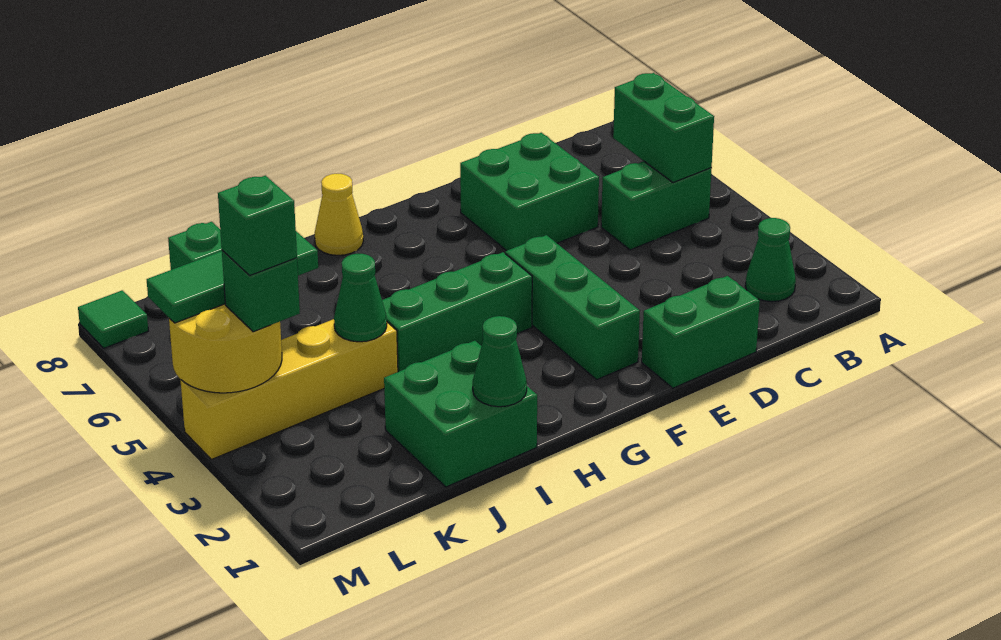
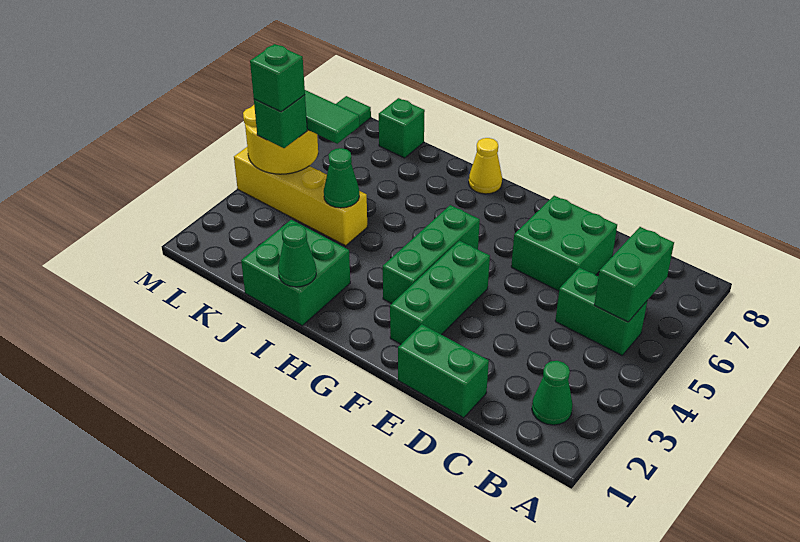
green 1x3 brick [382,252,532,372] -> green 1x3 brick turned to [383,205,480,304]

